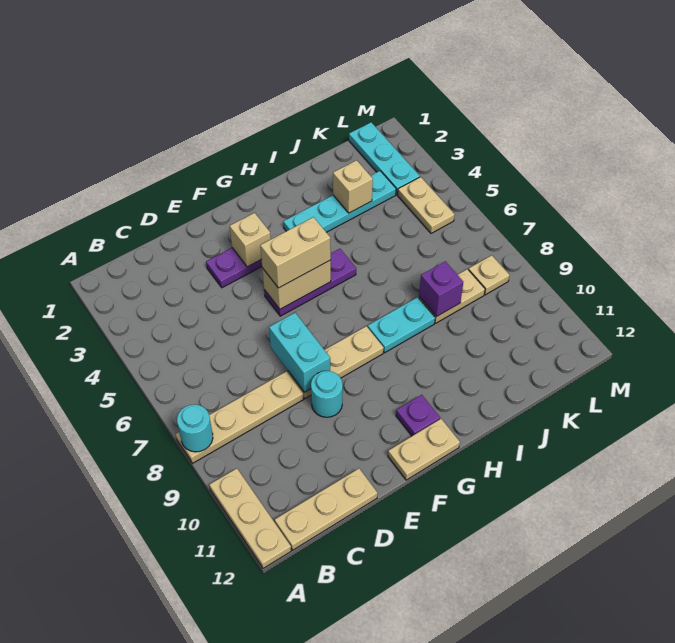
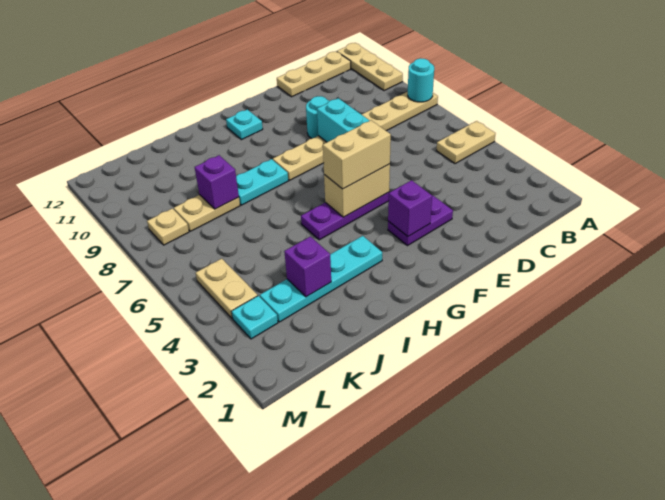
tan 1x1 brick [230,213,271,267] -> purple 1x1 brick [388,180,432,237]
tan 1x2 plate [388,419,460,480] -> tan 1x2 plate moved to [436,121,496,164]
purple 1x1 plate [396,395,440,436] -> cyan 1x1 plate [226,109,263,140]
tan 1x1 brick [333,160,373,213] -> purple 1x1 brick [284,237,331,297]
cyan 1x3 plate [349,122,420,195] -> cyan 1x1 plate [232,296,278,339]

